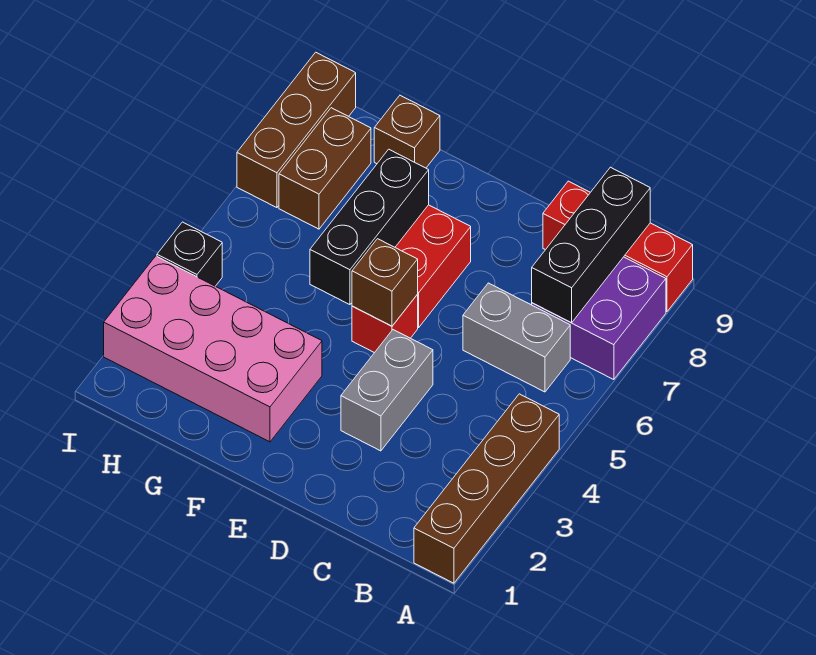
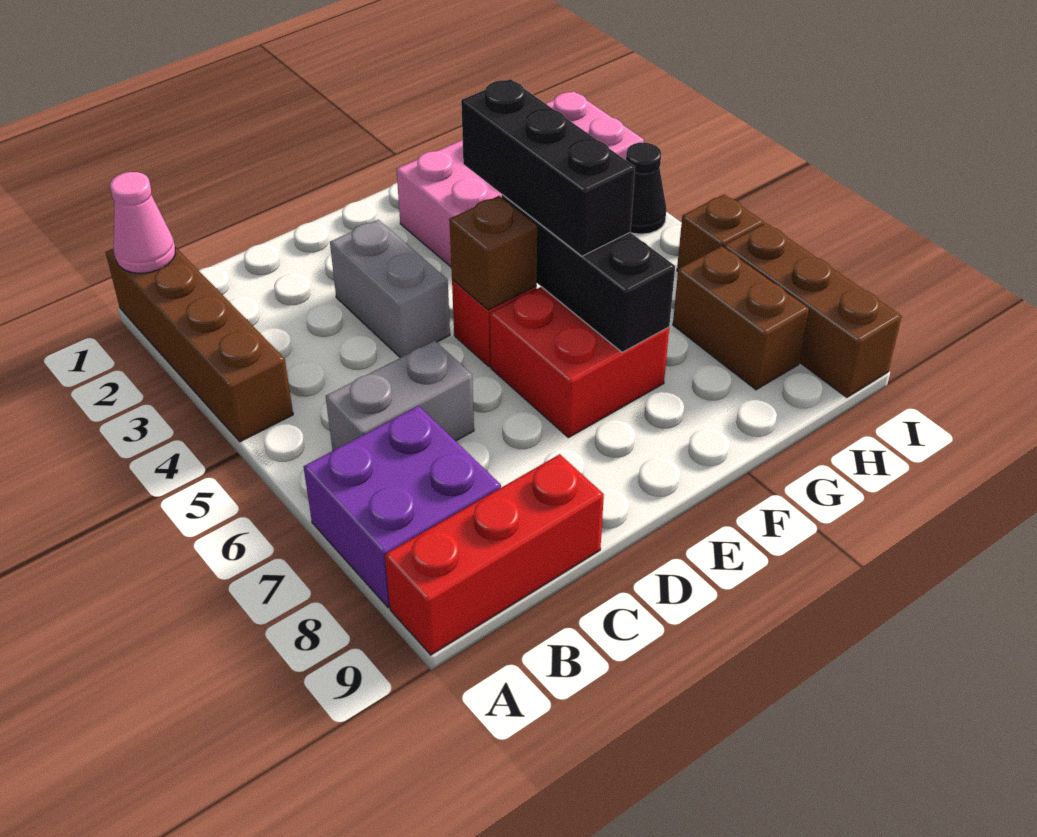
none -> pink 1x1 cone [110,172,176,273]
black 1x3 brick [532,167,650,323] -> black 1x3 brick moved to [461,79,635,256]
brown 1x1 brick [374,95,440,168] -> brown 1x1 brick moved to [677,194,764,271]
black 1x1 brick [157,222,222,286] -> black 1x1 cone [626,143,667,234]

